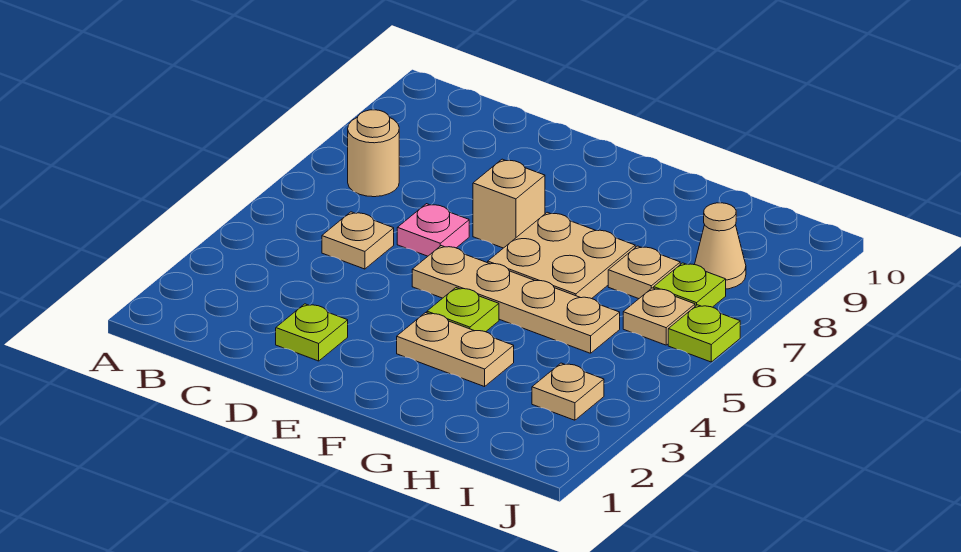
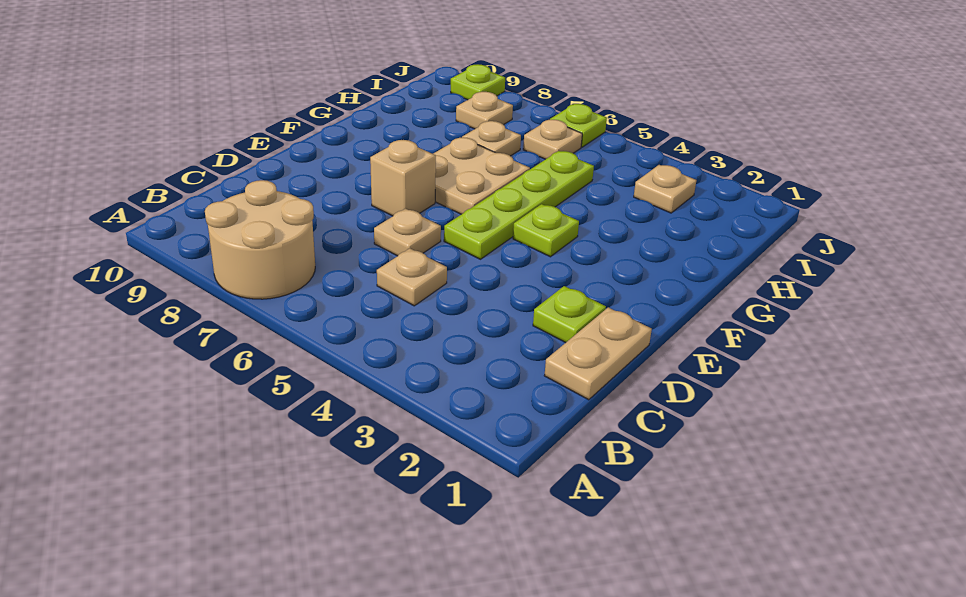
tan 1x1 round brick [348,110,399,197] -> tan 2x2 round brick [205,180,315,299]
pink 1x1 plate [397,204,469,256] -> tan 1x1 plate [374,208,441,256]
tan 1x4 plate [412,246,620,353] -> lime 1x4 plate [444,151,594,259]
tan 1x2 plate [397,313,514,387] -> tan 1x2 plate moved to [544,307,652,400]
lime 1x1 plate [654,263,726,307] -> lime 1x1 plate moved to [451,64,505,100]
tan 1x1 cone [695,203,746,289] -> tan 1x1 plate [456,92,513,129]

